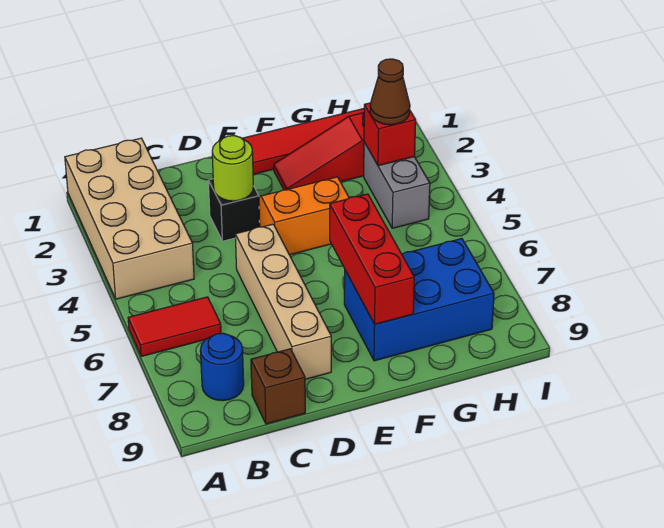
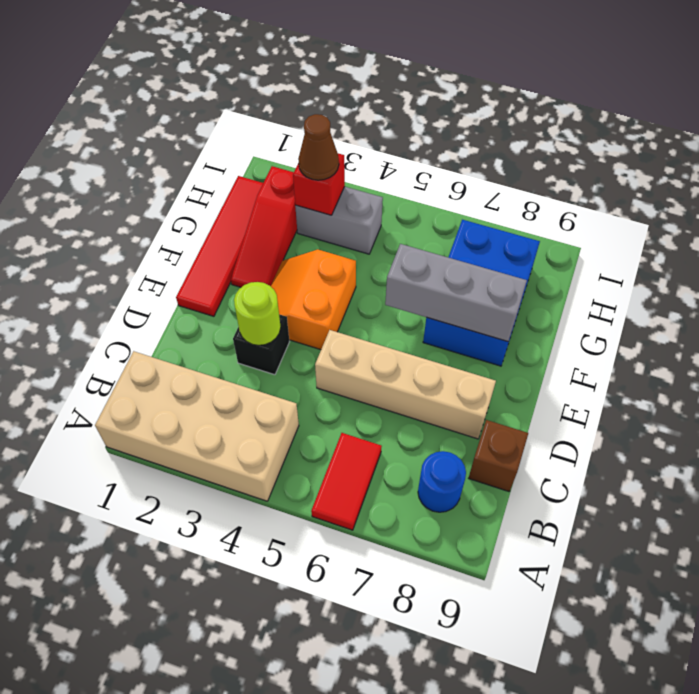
red 1x3 brick [330,194,414,324] -> grey 1x3 brick [385,244,527,342]

